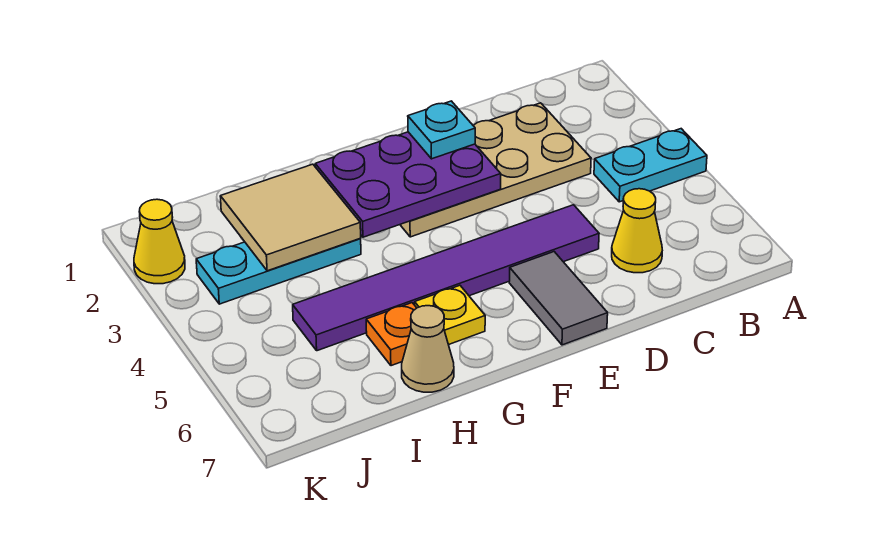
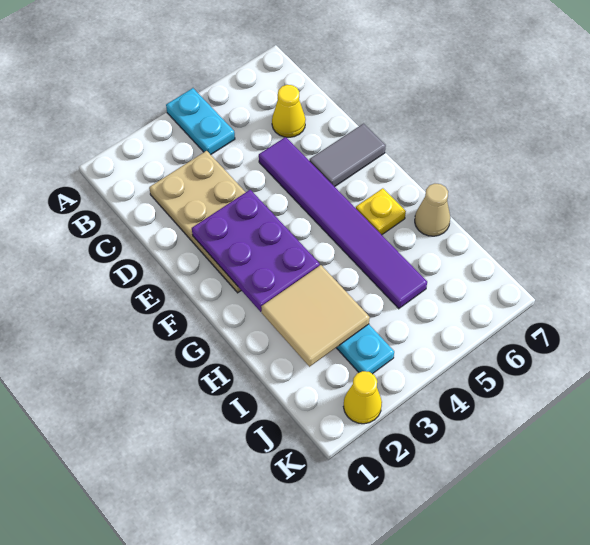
cyan 1x1 plate [408,101,475,159] -> none
orange 1x1 plate [366,303,416,366] -> none

